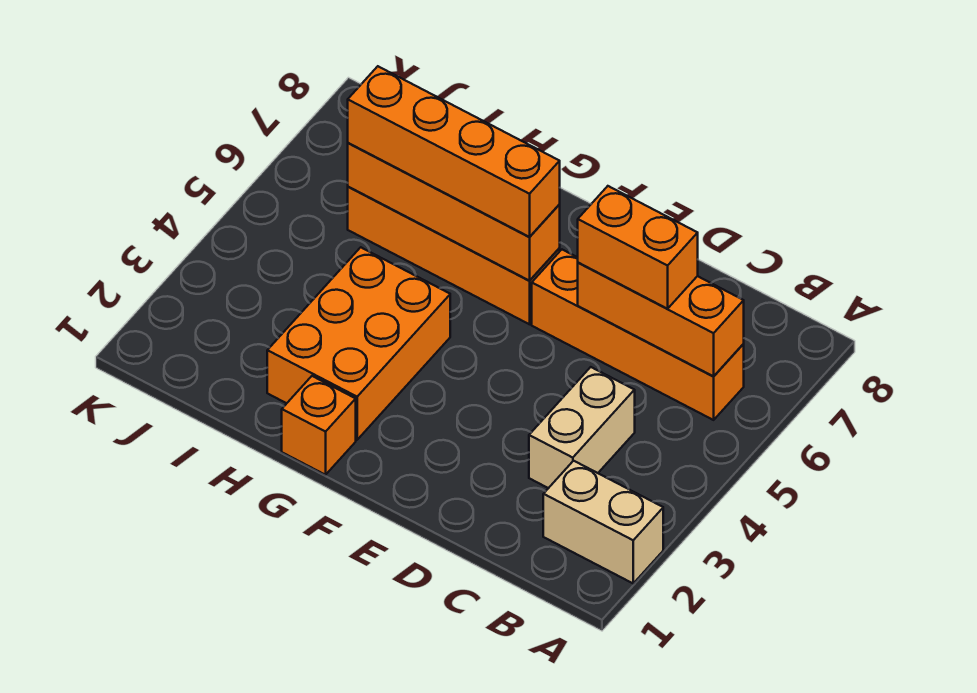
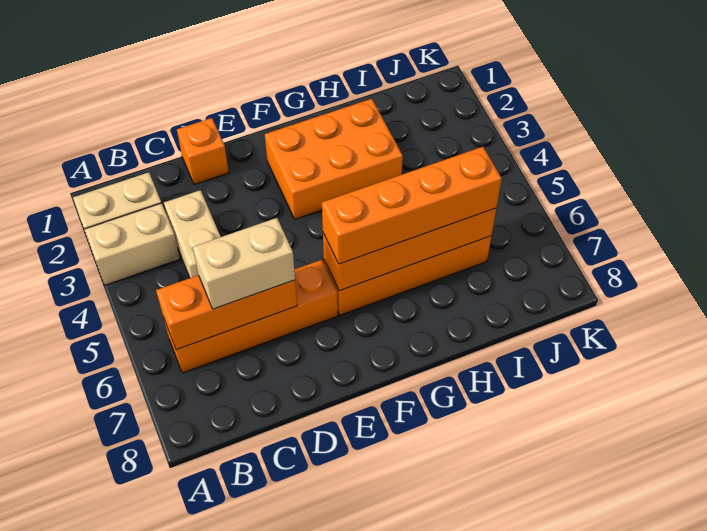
none -> tan 1x2 brick [85,203,180,285]
orange 1x2 brick [578,186,698,309] -> tan 1x2 brick [193,218,295,309]
orange 1x1 brick [282,376,356,475] -> orange 1x1 brick moved to [177,118,229,185]
orange 2x3 brick [267,247,450,440] -> orange 2x3 brick turned to [265,99,403,219]

